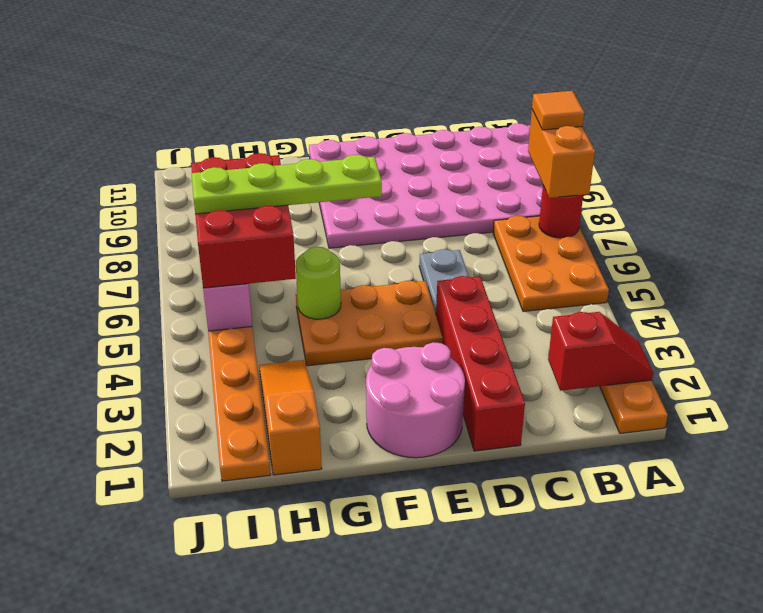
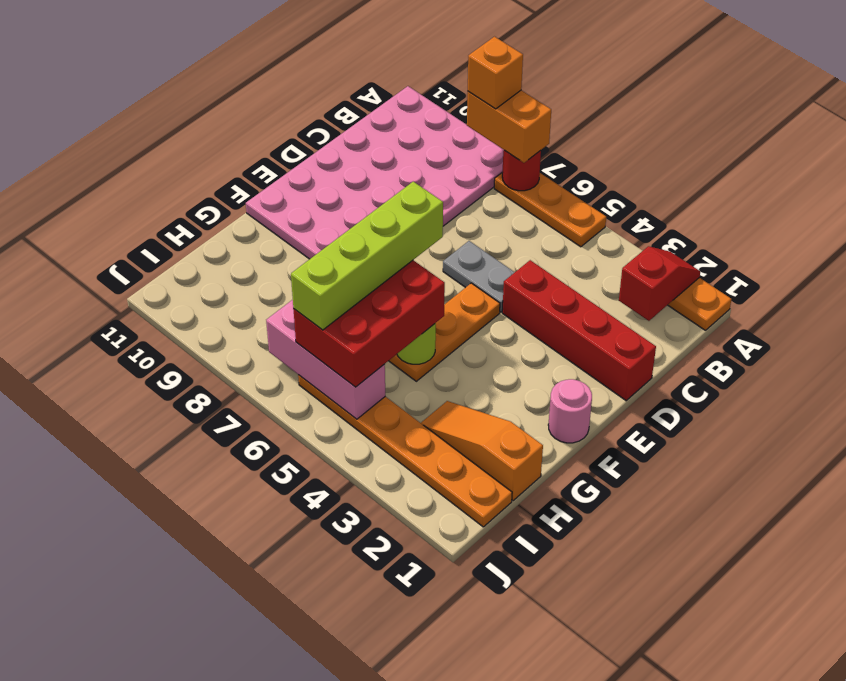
orange 2x3 plate [493,216,609,312] -> orange 1x3 plate [494,173,606,247]
orange 1x1 tile [532,91,584,130] -> orange 1x1 brick [468,37,523,109]
pink 2x2 round brick [366,342,465,458] -> pink 1x1 round brick [548,379,592,443]
orange 2x3 plate [296,281,443,366] -> orange 1x3 plate [389,283,500,381]
lime 1x4 plate [191,155,382,214] -> lime 1x4 brick [291,182,443,330]
red 2x3 brick [191,153,296,288] -> red 2x3 brick turned to [293,260,445,387]

